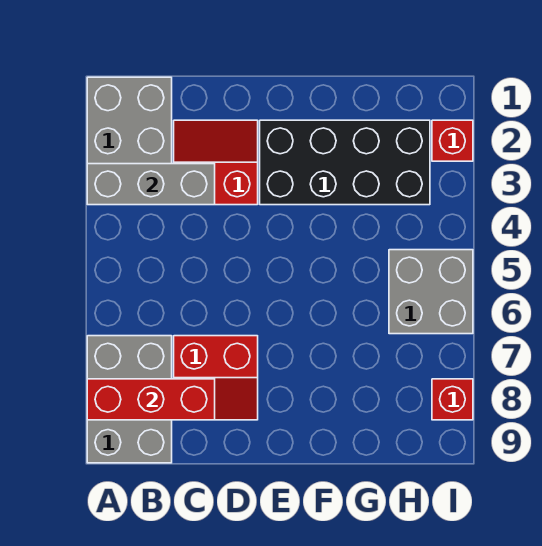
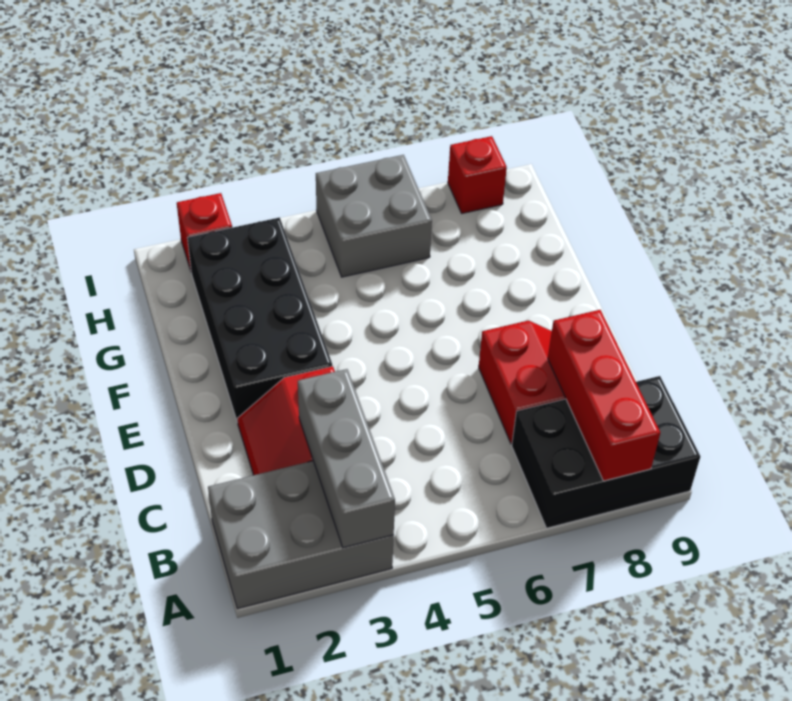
grey 2x3 brick [87,336,172,463] -> black 2x3 brick [512,376,700,528]

